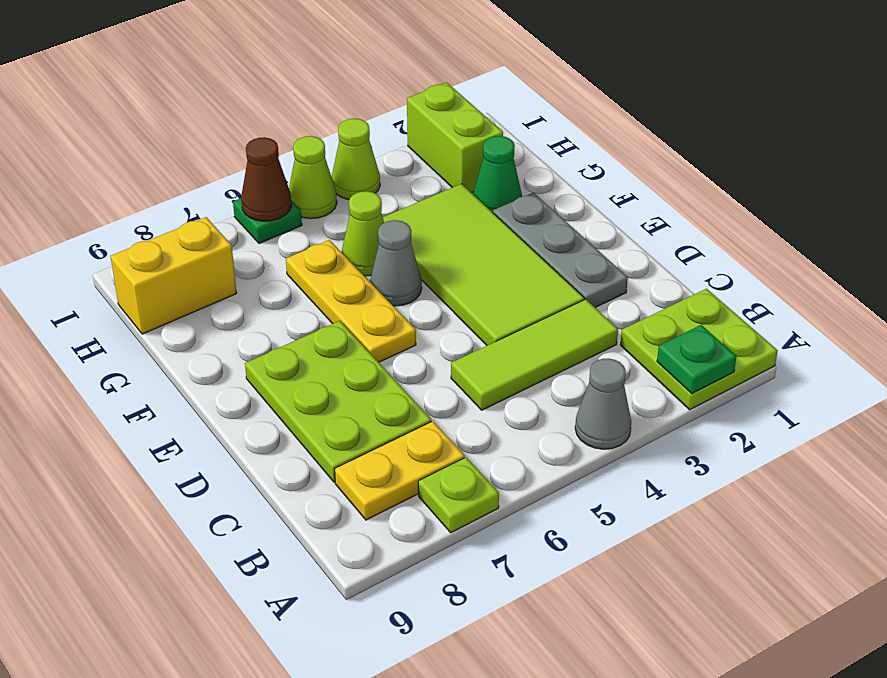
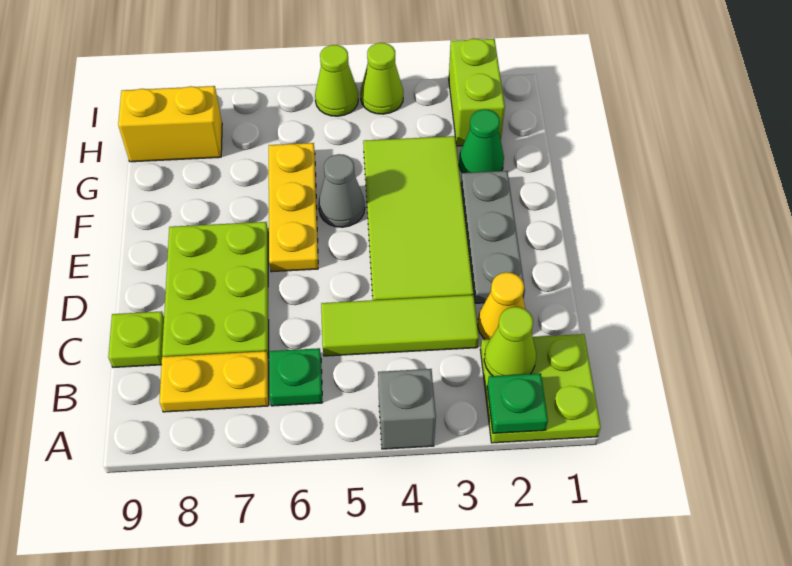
grey 1x1 cone [575,359,631,449] -> grey 1x1 brick [378,369,436,449]
lime 1x1 plate [418,457,499,533] -> lime 1x1 plate moved to [108,311,164,367]
none -> yellow 1x1 cone [478,272,525,339]
lime 1x1 cone [342,191,384,276] -> lime 1x1 cone moved to [484,307,536,376]
green 1x1 plate [233,198,302,243] -> green 1x1 plate moved to [269,348,322,406]
brown 1x1 cone [241,137,292,221] -> none

